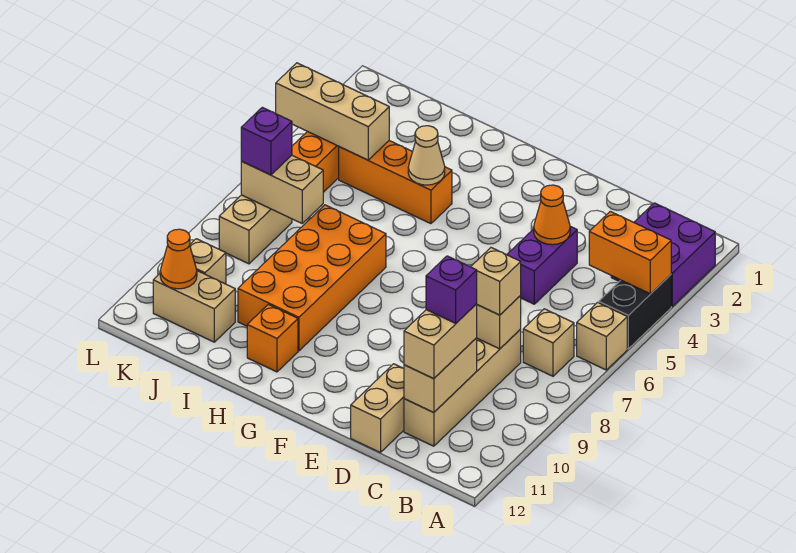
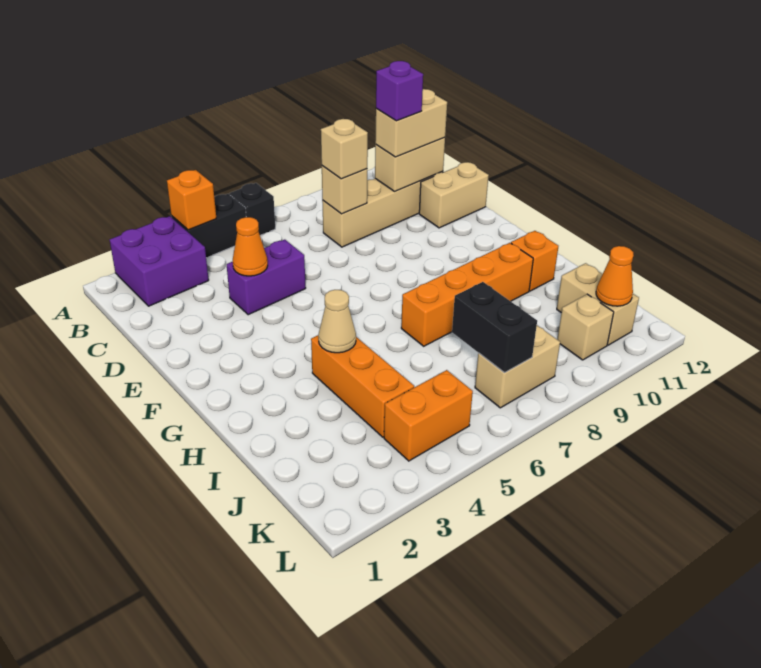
orange 1x2 brick [589,211,671,294] -> orange 1x1 brick [167,170,216,230]
tan 1x1 brick [577,303,627,370] -> black 1x1 brick [230,183,275,235]
tan 1x1 brick [523,309,574,376] -> none
orange 2x4 brick [238,205,386,351] -> orange 1x4 brick [401,243,533,346]
tan 1x3 brick [276,63,389,160] -> none
tan 1x2 brick [241,155,323,223] -> black 1x2 brick [452,282,537,373]
purple 1x1 brick [241,107,292,175] -> none

